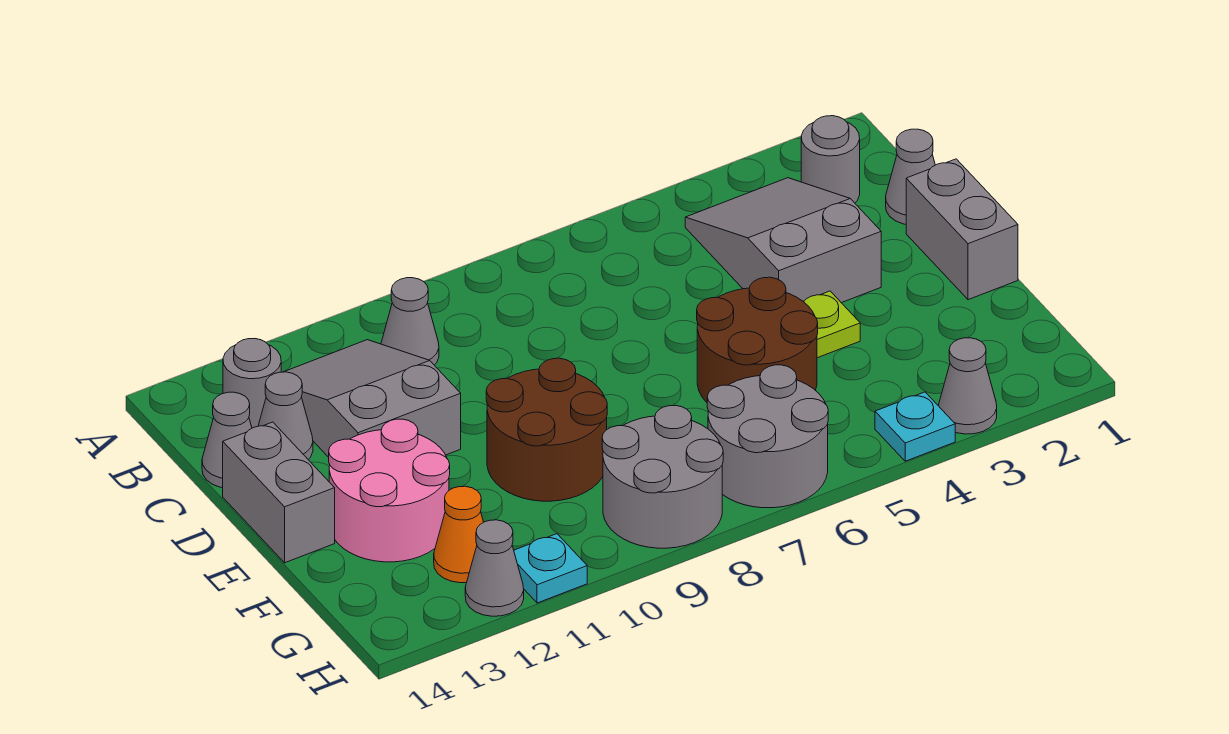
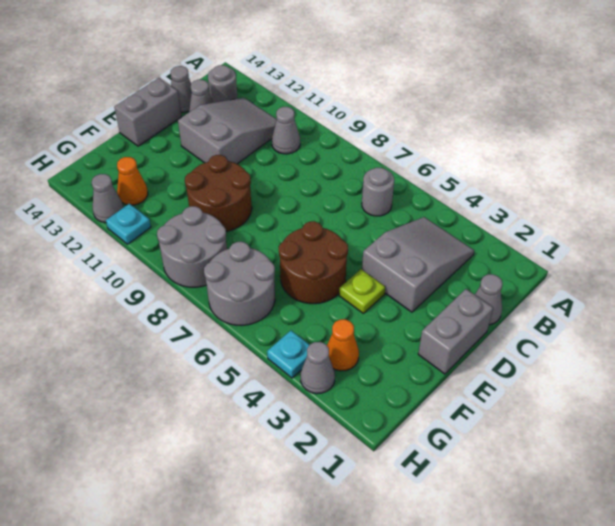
grey 1x1 round brick [801,116,860,203] -> grey 1x1 round brick moved to [362,168,394,216]
pink 2x2 round brick [329,419,450,562] -> none
none -> orange 1x1 cone [327,319,359,371]

